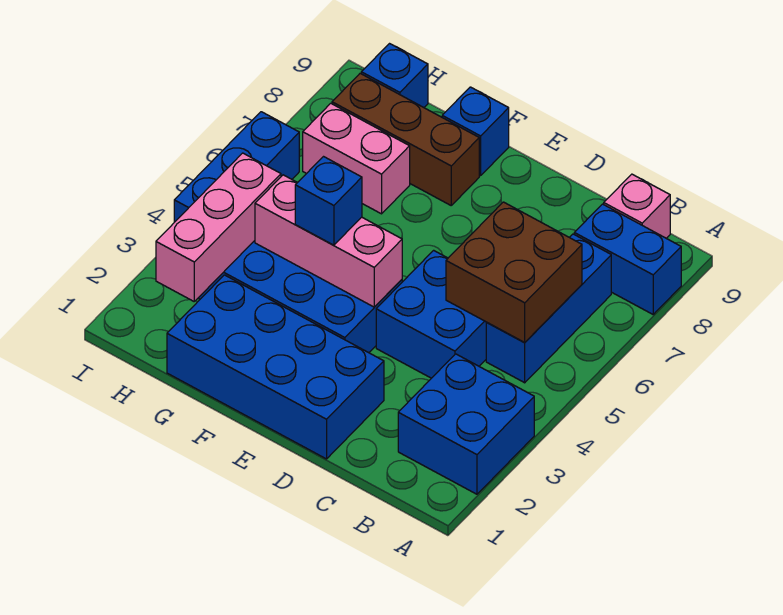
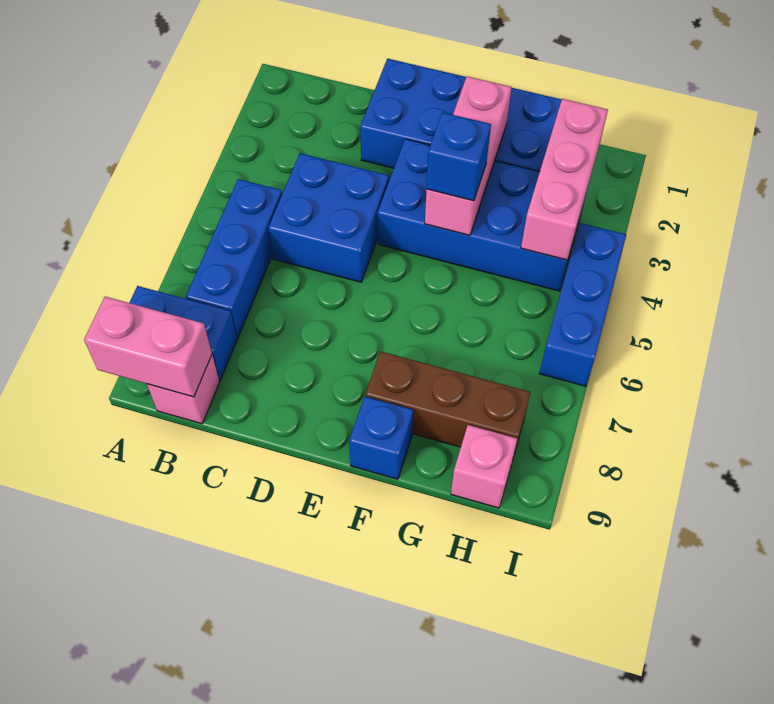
blue 2x2 brick [398,354,534,494] -> none
brown 2x2 brick [446,202,582,343] -> none
pink 1x3 brick [255,175,402,307] -> pink 1x3 brick turned to [425,76,512,235]
pink 1x2 brick [303,103,410,214] -> pink 1x2 brick moved to [84,297,212,397]
blue 1x1 brick [361,44,428,107] -> pink 1x1 brick [451,425,518,508]

